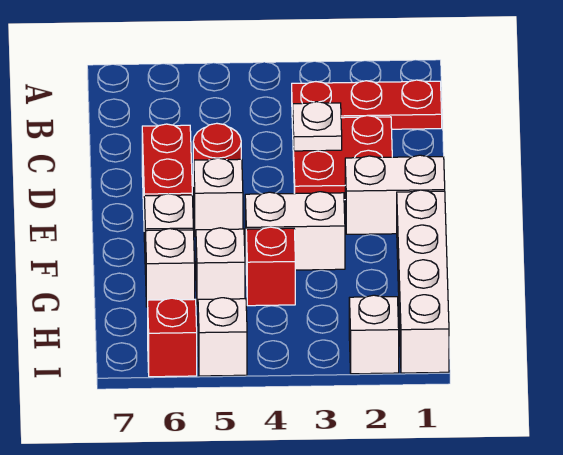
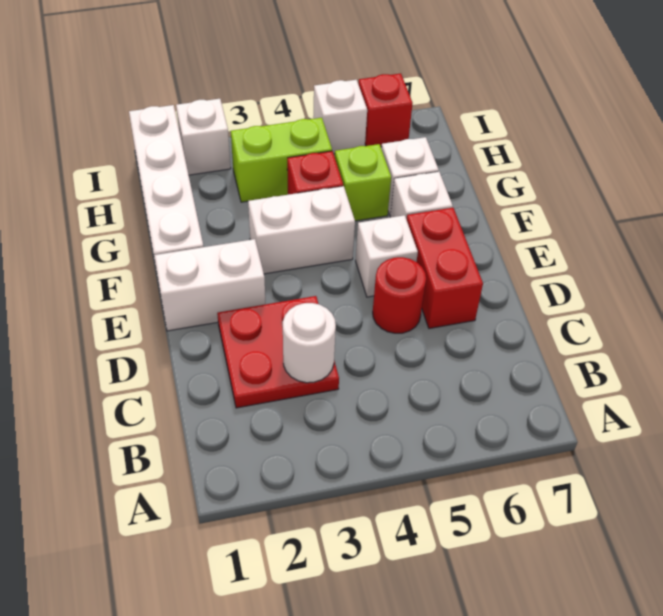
red 1x3 plate [292,80,442,129] -> none
white 1x1 plate [293,102,342,151] -> white 1x1 round brick [283,303,336,383]
white 1x1 brick [196,228,245,306] -> lime 1x1 brick [335,144,391,221]
none -> lime 1x2 brick [231,118,332,202]

